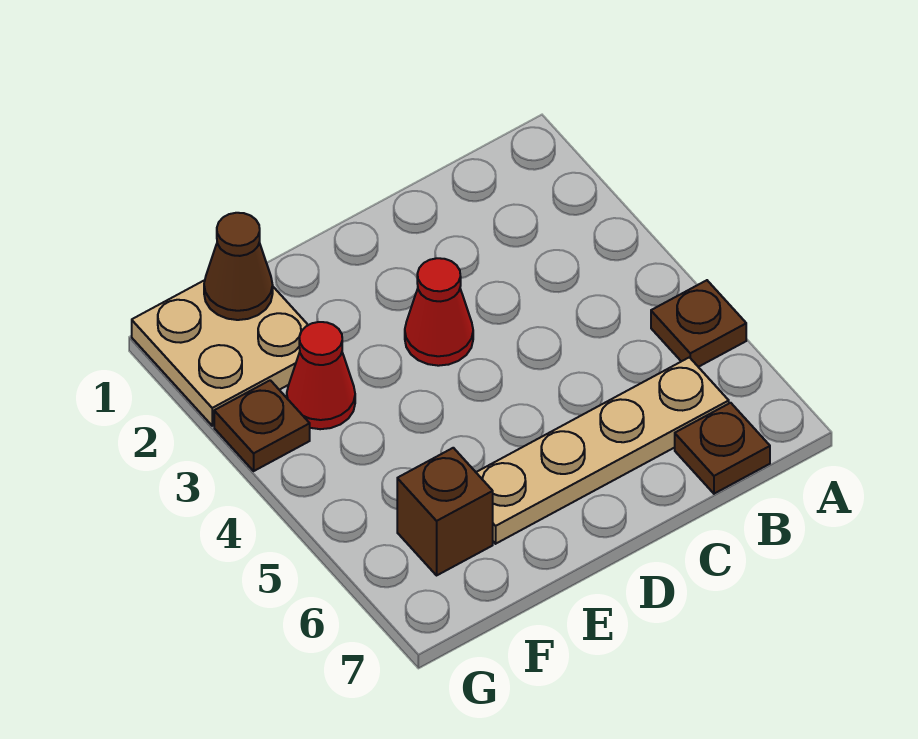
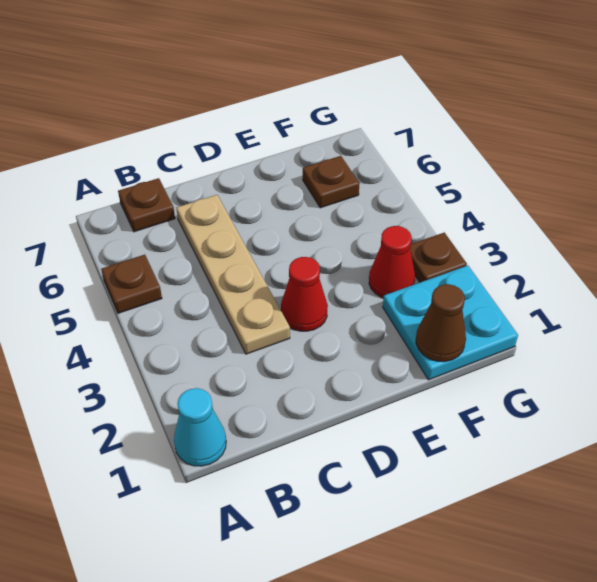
none -> cyan 1x1 cone [174,388,226,466]
tan 1x4 plate [476,357,729,544] -> tan 1x4 plate turned to [176,195,290,354]
tan 2x2 plate [132,280,308,426] -> cyan 2x2 plate [383,266,518,380]
brown 1x1 brick [397,448,493,575] -> brown 1x1 plate [303,156,360,208]

